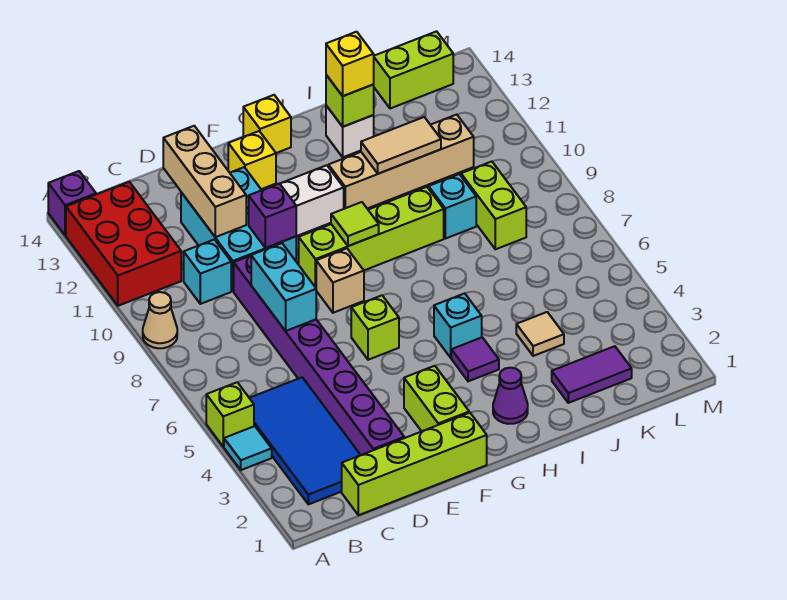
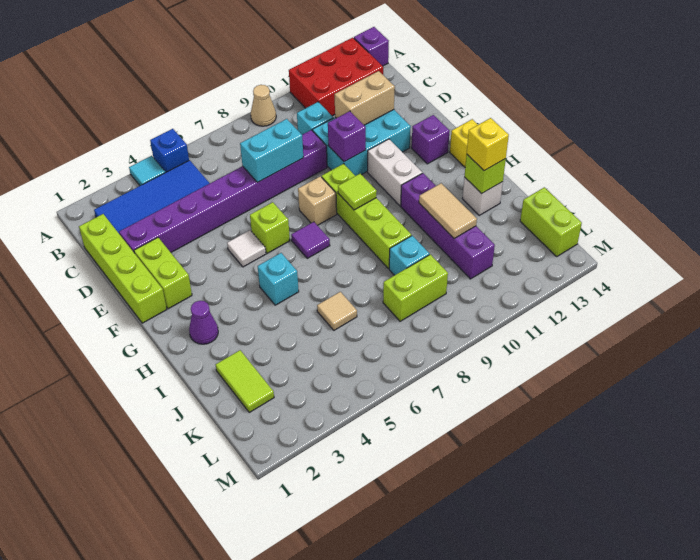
lime 1x1 brick [206,382,254,447] -> blue 1x1 brick [150,129,189,172]
tan 1x3 brick [163,126,246,237] -> tan 1x2 brick [335,71,395,125]
lime 1x2 brick [404,366,469,431] -> lime 1x2 brick turned to [134,238,192,309]
none -> white 1x1 tile [227,230,266,267]
yellow 1x1 brick [228,131,276,189] -> purple 1x1 brick [412,115,450,164]
purple 1x1 tile [451,337,499,381] -> purple 1x1 tile moved to [291,222,330,258]
tan 1x4 brick [329,115,474,209] -> purple 1x4 brick [401,173,495,279]
purple 1x2 tile [552,346,632,403] -> lime 1x2 tile [216,350,274,412]
tan 1x1 tile [516,312,564,356] -> tan 1x1 tile moved to [317,292,357,330]

